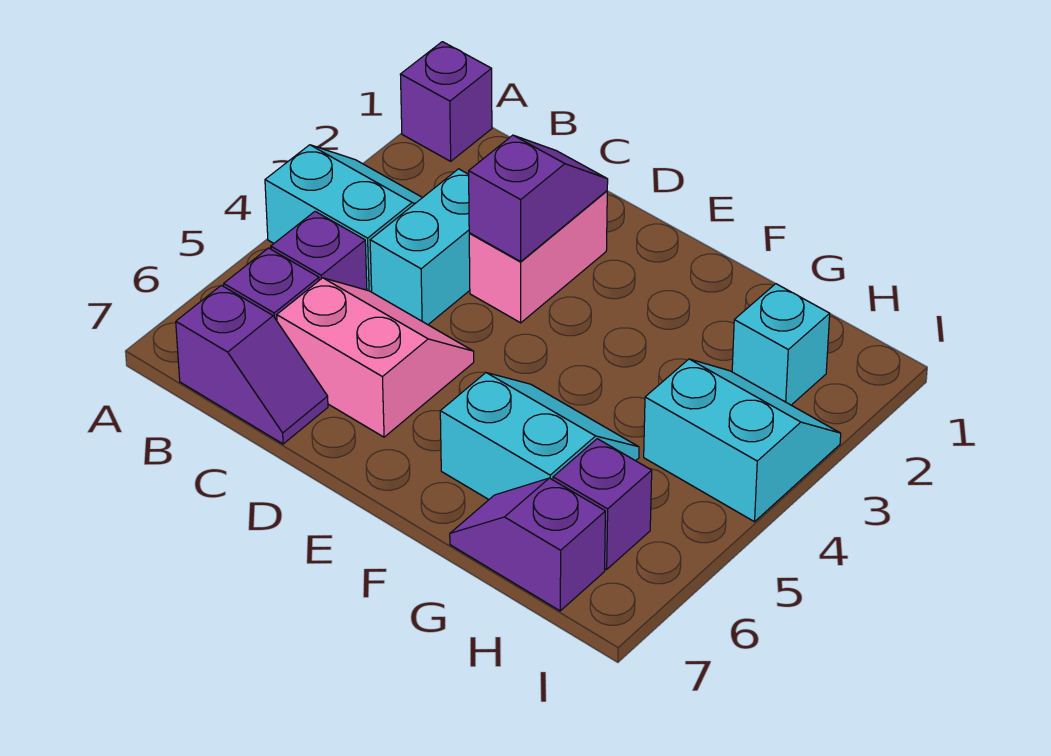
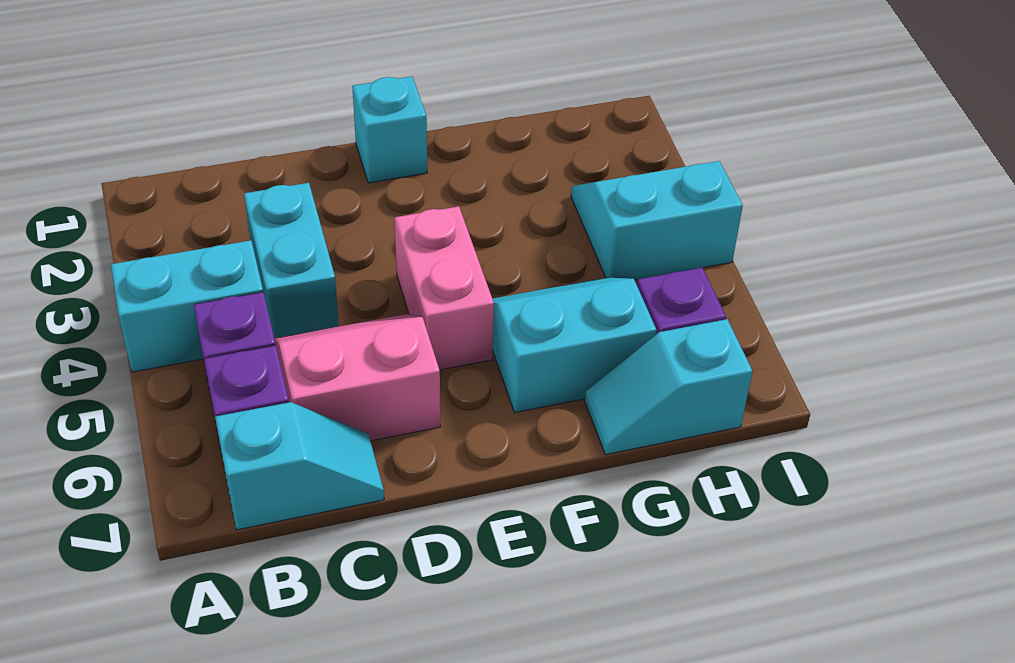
purple 1x1 brick [400,42,492,161] -> none
purple 1x2 slope [176,285,328,444] -> cyan 1x2 slope [215,402,384,530]
pink 1x2 brick [469,191,607,323] -> pink 1x2 brick moved to [394,206,494,370]
purple 1x2 slope [469,135,608,261] -> none
purple 1x2 slope [450,478,605,611] -> cyan 1x2 slope [585,319,753,455]
cyan 1x1 brick [732,284,830,405] -> cyan 1x1 brick moved to [352,77,427,183]

